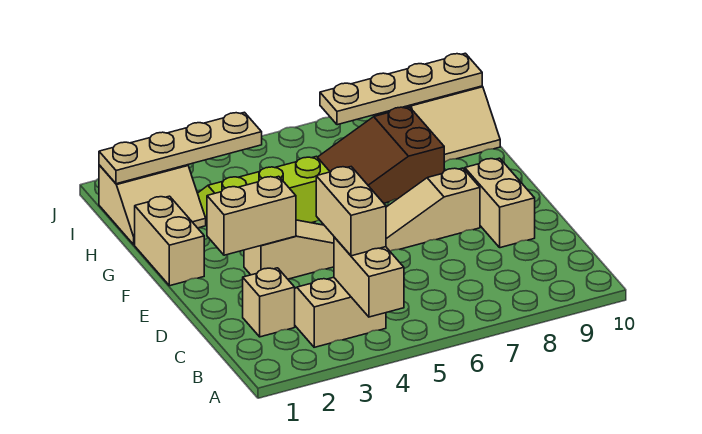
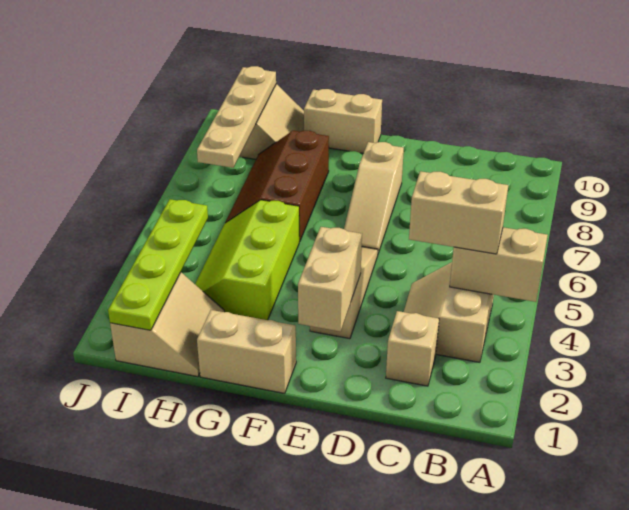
tan 1x2 brick [465,158,535,248] -> tan 1x2 brick moved to [304,89,382,153]
brown 2x3 slope [318,107,444,203] -> brown 2x3 slope turned to [225,131,329,242]
tan 1x4 plate [99,112,262,184] -> lime 1x4 plate [108,199,208,330]

